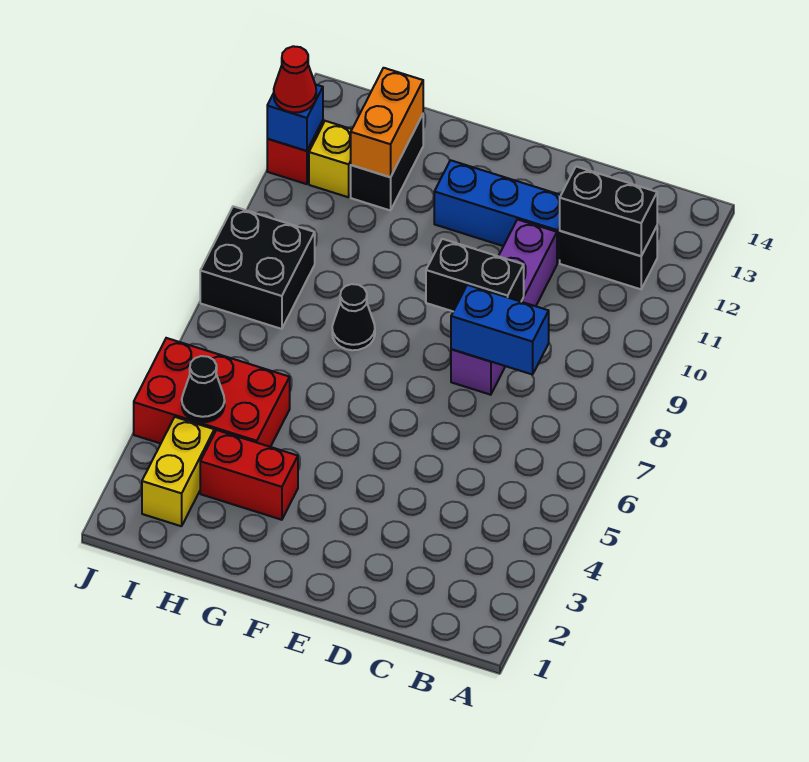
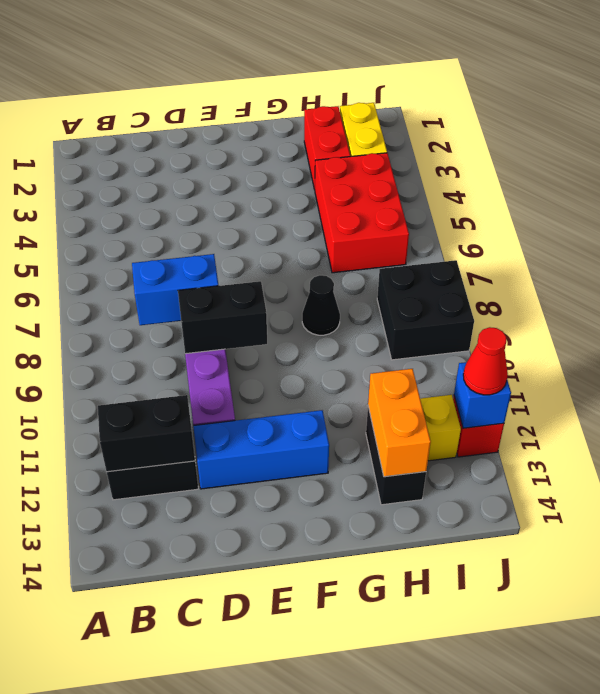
red 1x2 brick [200,430,298,520] -> red 1x2 brick turned to [304,106,350,190]
red 2x3 brick [134,338,290,447] -> red 2x3 brick turned to [315,153,409,273]
black 1x1 cone [182,356,225,422] -> none

